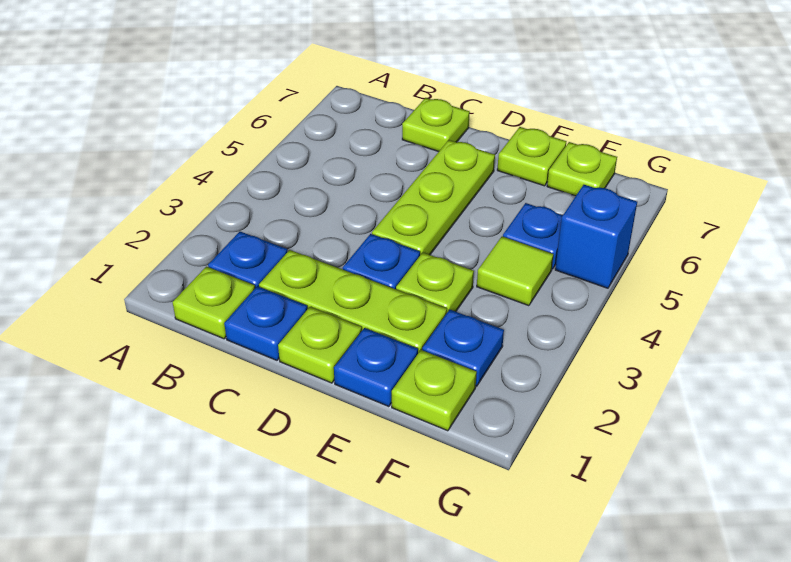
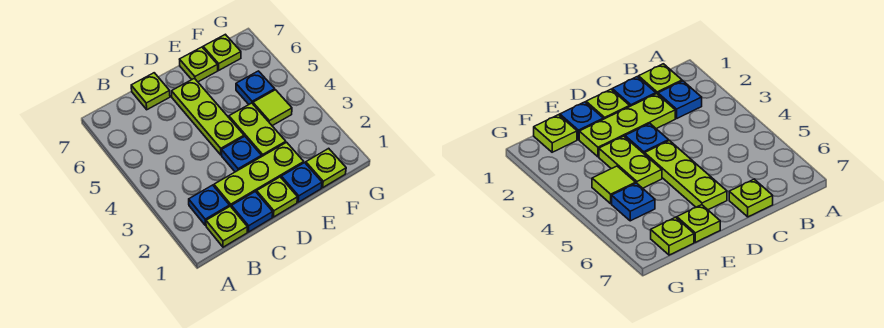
lime 1x1 plate [396,253,474,312] -> lime 1x2 plate [229,103,286,156]
blue 1x1 plate [422,310,504,386] -> none
blue 1x1 brick [555,185,637,288] -> none

